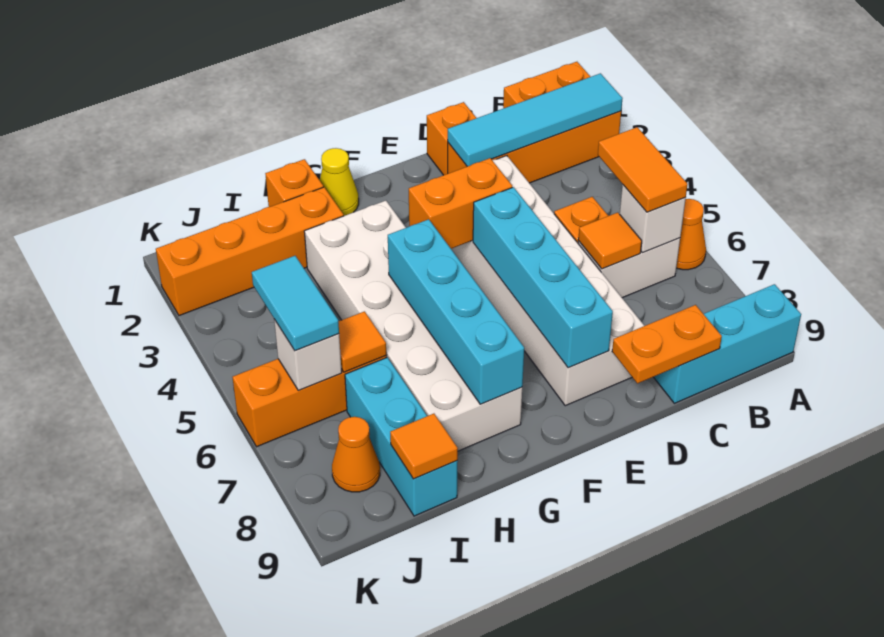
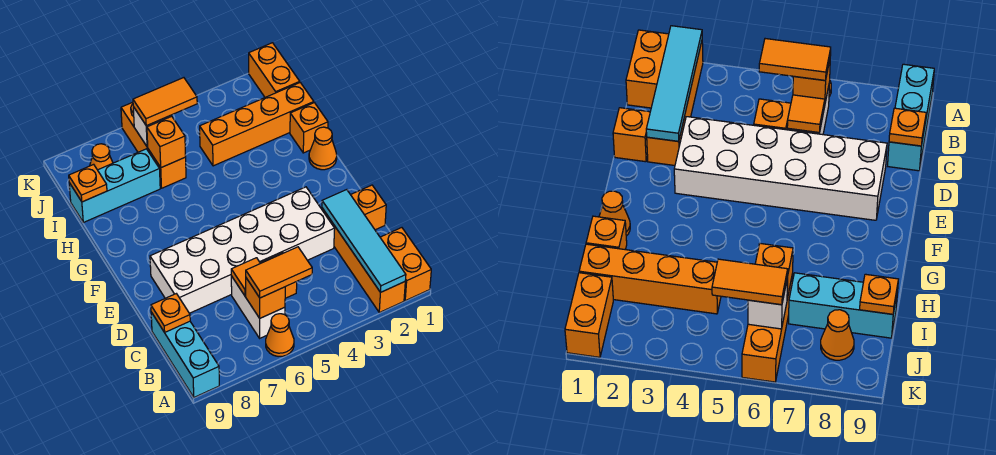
white 1x1 brick [620,185,686,253] -> orange 1x1 brick [246,278,285,318]
orange 1x2 plate [612,305,722,383] -> orange 1x1 plate [151,294,190,332]
orange 1x2 brick [409,158,512,249] -> orange 1x2 brick moved to [249,43,300,97]
cyan 1x4 brick [473,187,613,368] -> none
yellow 1x1 cone [320,148,359,216] -> orange 1x1 cone [309,127,337,170]
white 2x6 brick [304,201,522,451] -> none
cyan 1x4 brick [388,219,524,404] -> none
orange 1x4 brick [156,187,344,316] -> orange 1x4 brick turned to [200,83,314,166]
orange 1x1 tile [338,311,386,372] -> orange 1x1 brick [147,116,186,168]
orange 1x1 tile [390,414,458,479] -> orange 1x1 plate [69,164,107,202]
cyan 1x2 tile [252,256,339,351] -> orange 1x2 tile [133,78,197,126]

